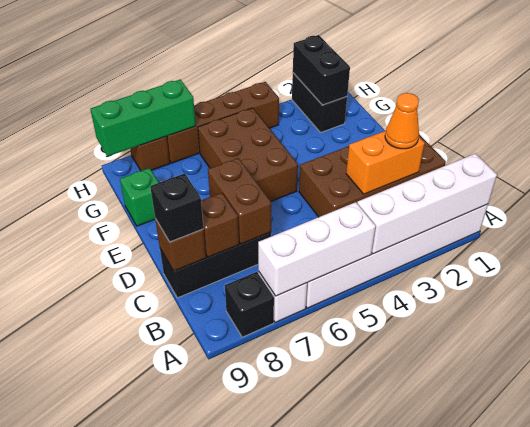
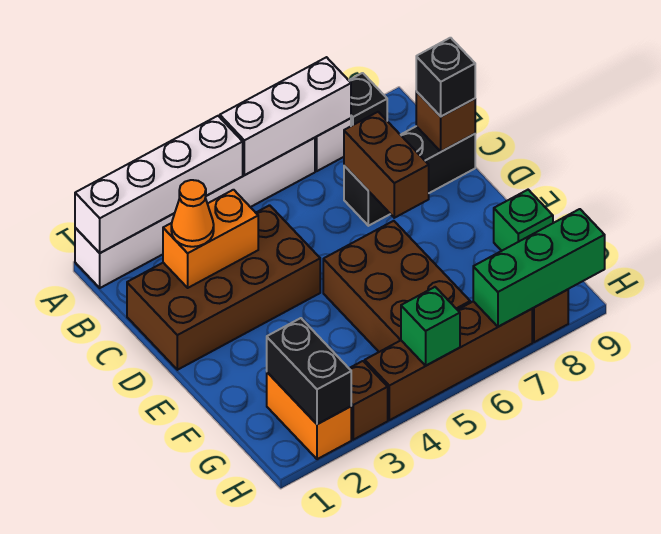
brown 1x1 brick [201,193,239,257] -> brown 1x1 brick moved to [349,361,388,440]
black 1x2 brick [292,73,347,133] -> orange 1x2 brick [267,372,351,459]
none -> green 1x1 brick [401,287,460,366]

